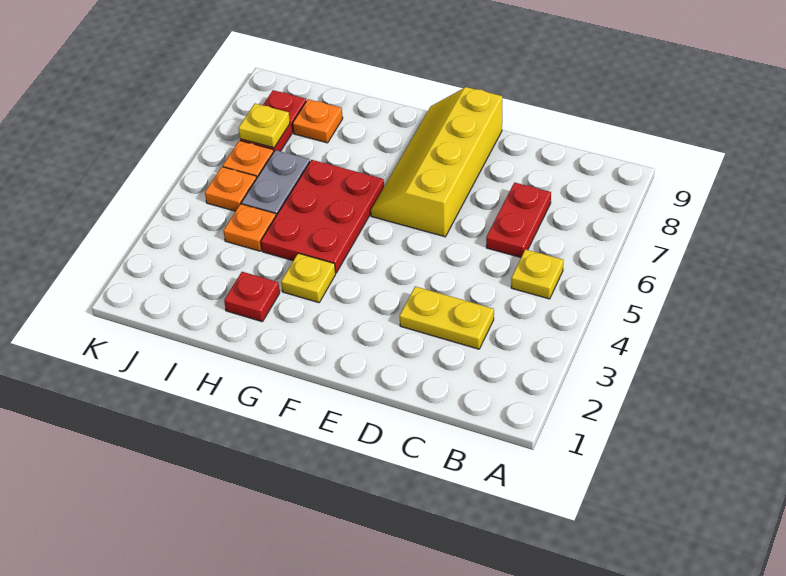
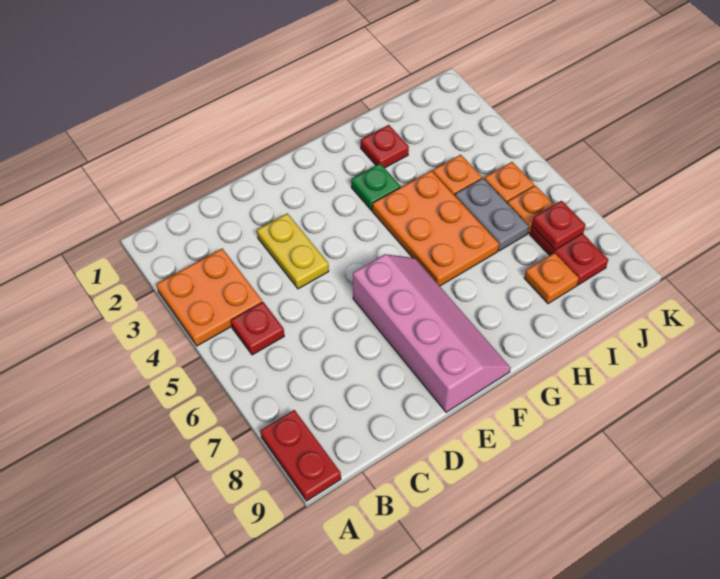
none -> orange 2x2 plate [156,248,262,346]
yellow 1x1 plate [511,249,564,299] -> red 1x1 plate [231,302,284,355]
yellow 1x2 plate [400,286,494,349] -> yellow 1x2 plate turned to [257,213,329,289]
red 1x2 plate [486,183,551,257] -> red 1x2 plate moved to [260,410,341,501]
yellow 2x4 slope [371,87,502,237] -> pink 2x4 slope [353,254,511,412]
yellow 1x1 plate [281,253,336,303] -> green 1x1 plate [351,164,401,210]
red 2x3 plate [261,160,384,273] -> orange 2x3 plate [372,171,499,286]
yellow 1x1 plate [239,104,290,148] -> red 1x1 plate [532,201,585,250]

